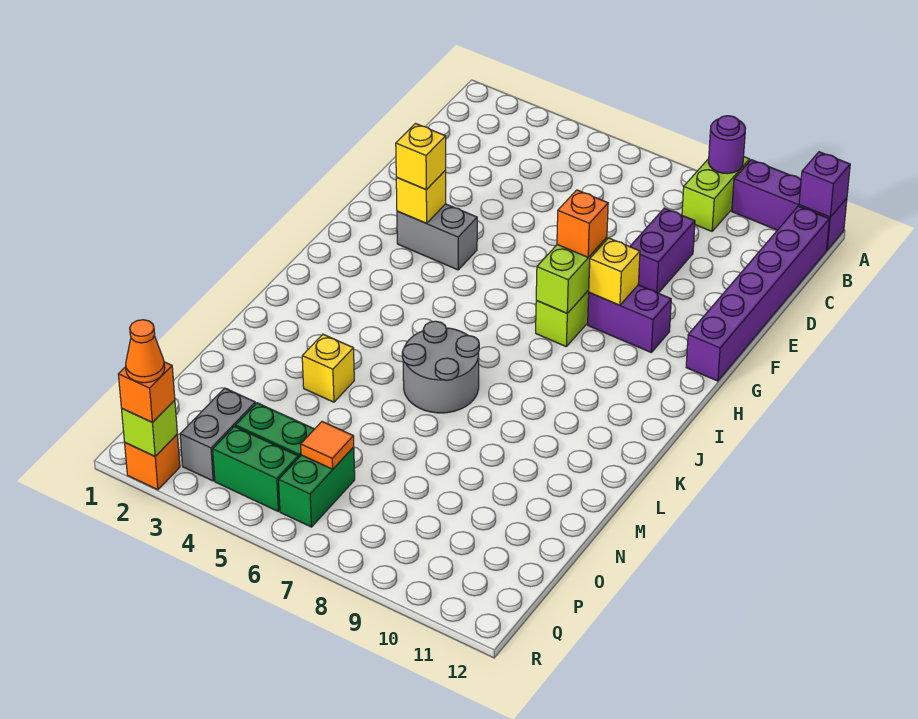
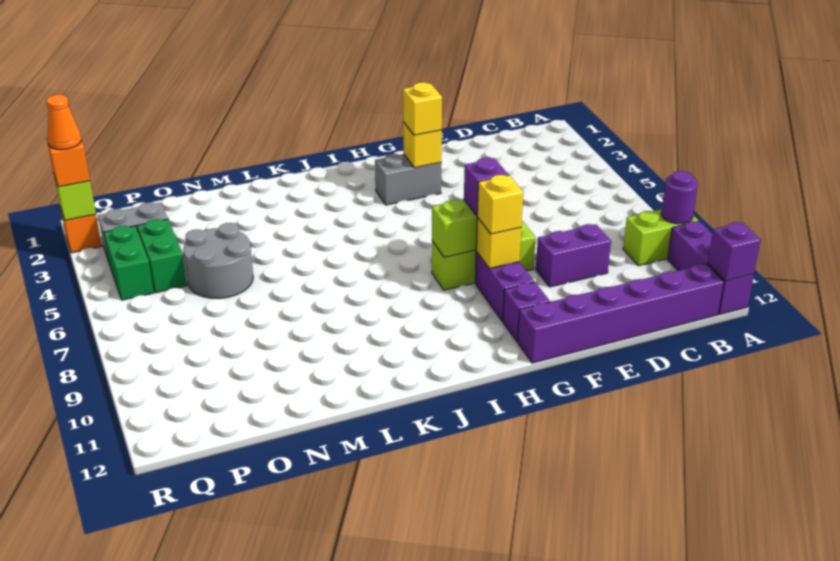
grey 1x2 brick [397,204,477,270] -> grey 1x2 brick turned to [375,154,441,205]
orange 1x1 brick [557,190,608,257] -> purple 1x1 brick [464,158,508,216]
none -> purple 1x1 brick [503,282,550,342]
grey 2x2 round brick [402,321,479,413] -> grey 2x2 round brick moved to [184,223,253,298]
yellow 1x1 brick [302,334,354,402] -> yellow 1x1 brick moved to [477,175,523,234]
green 1x2 brick [279,447,355,527] -> none
orange 1x1 tile [301,422,354,469] -> none

